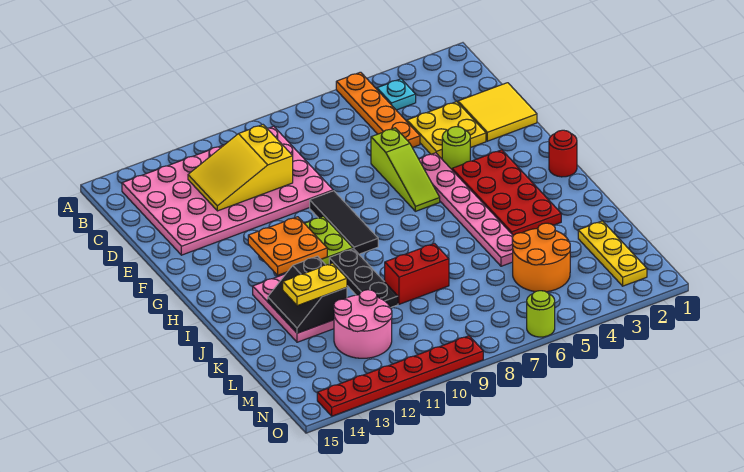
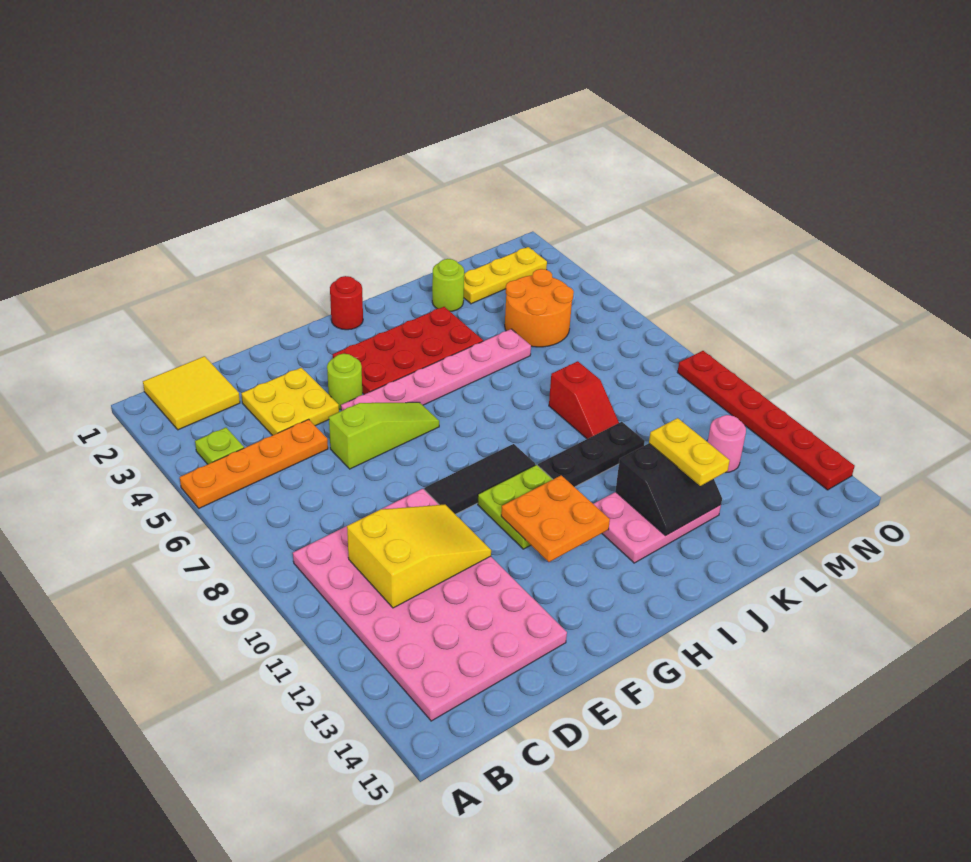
cyan 1x1 plate [377,79,416,110] -> lime 1x1 plate [195,428,244,464]
yellow 2x3 slope [188,125,293,211] -> yellow 2x3 slope turned to [347,505,491,608]
yellow 2x2 tile [458,83,537,141] -> yellow 2x2 tile moved to [143,356,240,430]
red 1x2 brick [385,244,449,304] -> red 1x2 slope [549,361,619,439]
pink 2x2 round brick [334,290,392,358] -> pink 1x1 round brick [708,415,746,472]
lime 1x1 round brick [527,291,555,337] -> lime 1x1 round brick moved to [432,259,464,311]

